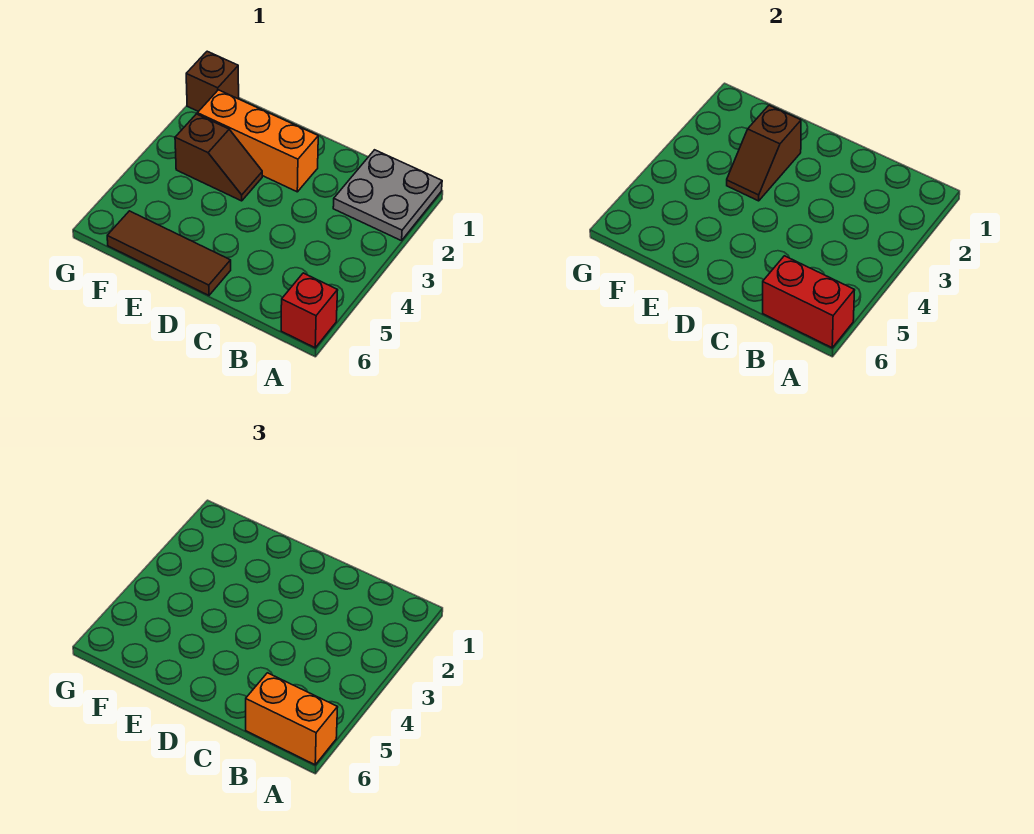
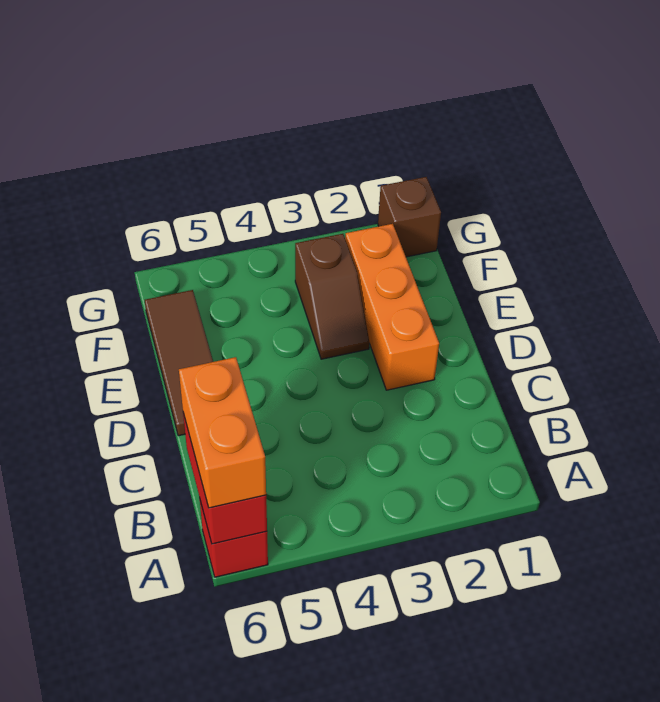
grey 2x2 plate [333,150,442,241] -> none
brown 1x2 slope [727,105,801,201] -> none

